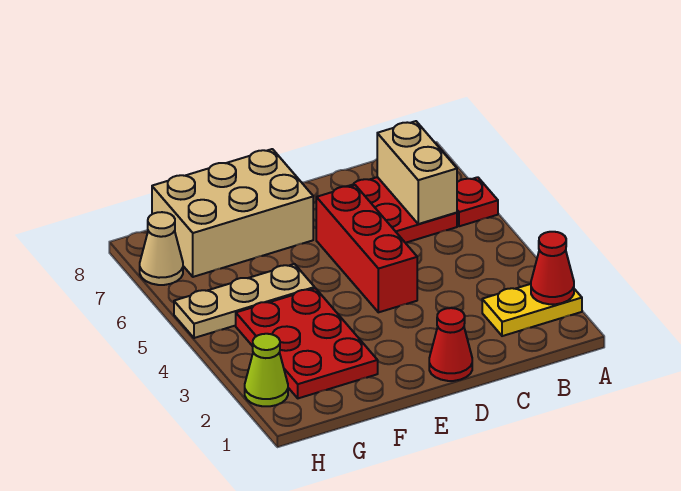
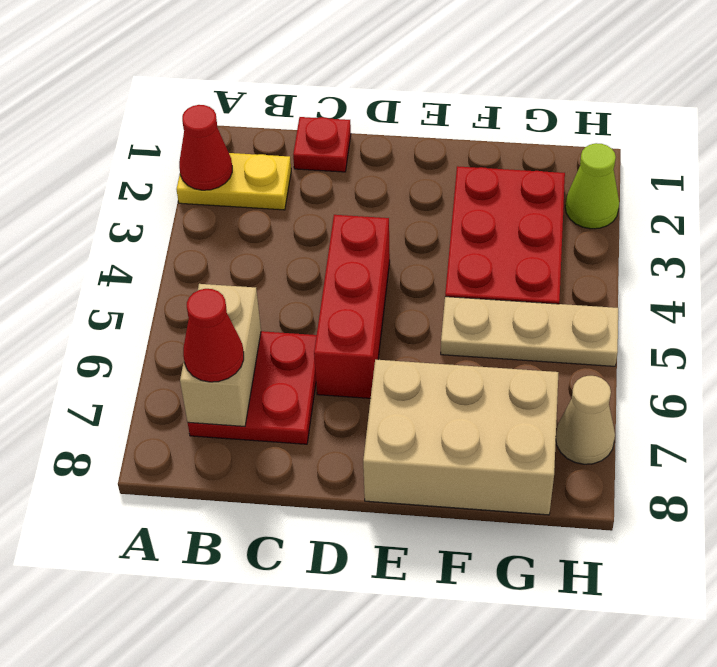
red 1x1 plate [457,177,498,226] -> red 1x1 plate moved to [293,117,351,172]
red 1x1 cone [429,308,472,381] -> red 1x1 cone moved to [183,289,244,382]

